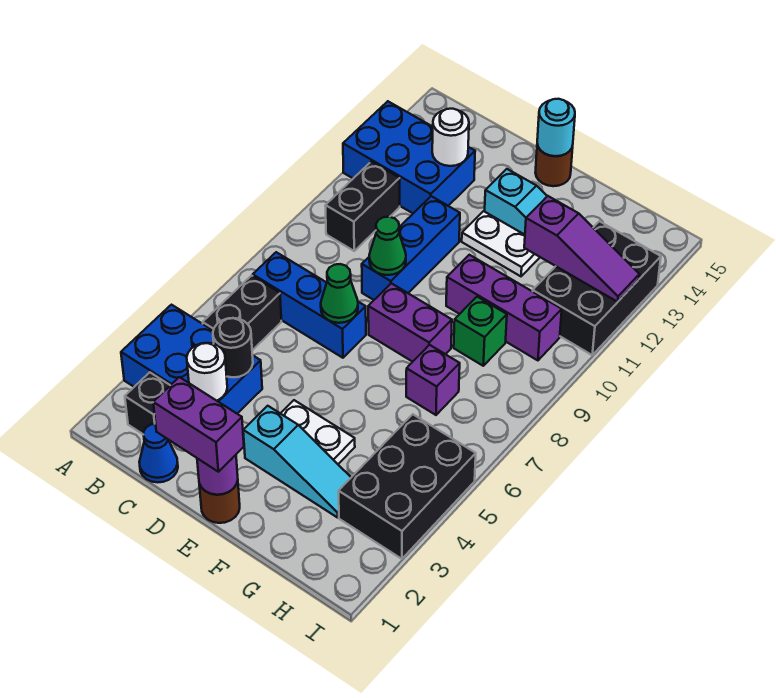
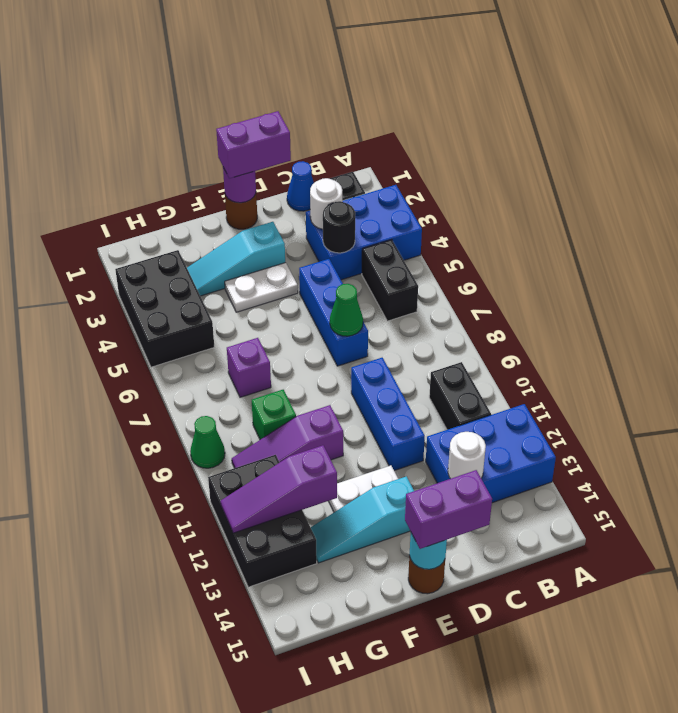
blue 1x3 brick [253,252,366,358] -> blue 1x3 brick turned to [299,259,368,366]
green 1x1 cone [369,217,406,275] -> green 1x1 cone moved to [190,416,225,468]
purple 1x2 brick [368,283,452,362] -> purple 1x2 brick moved to [405,470,492,549]
purple 1x3 brick [446,255,562,360] -> purple 1x3 slope [232,405,343,468]

